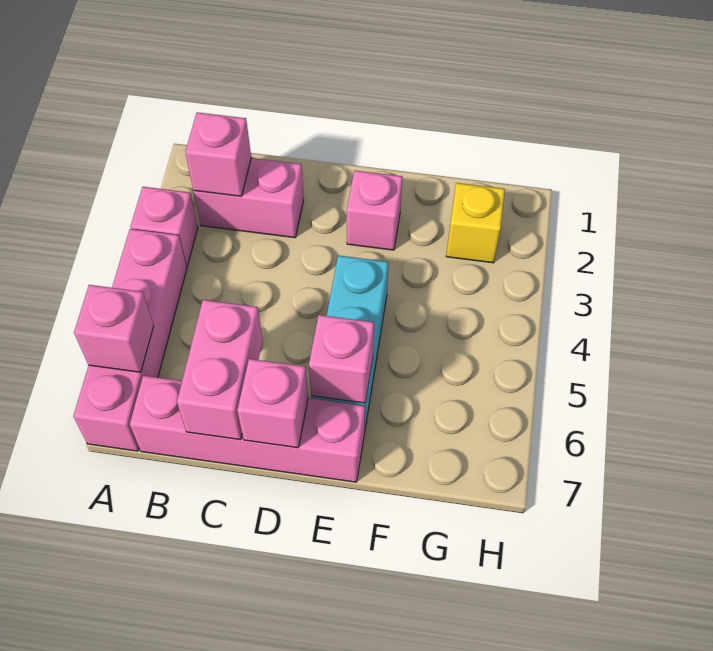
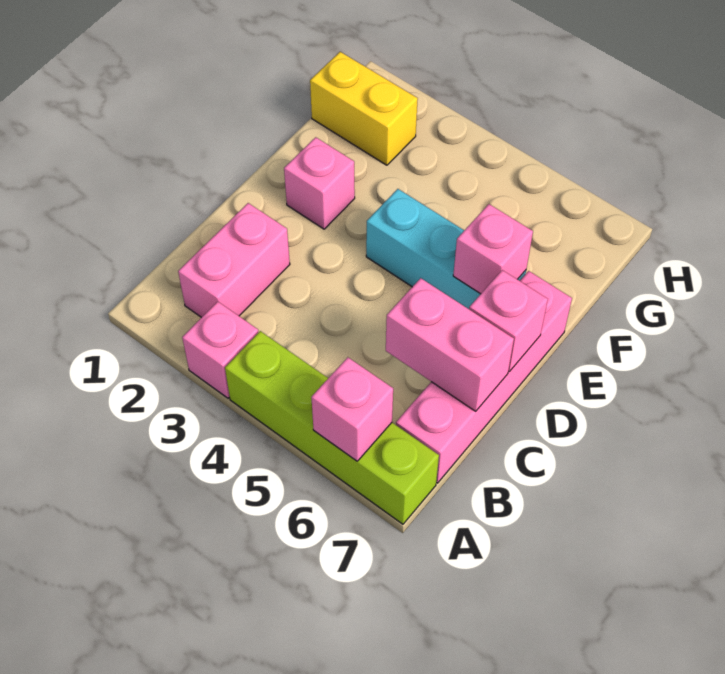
pink 1x4 brick [73,229,187,451] -> lime 1x4 brick [225,331,439,524]
pink 1x1 brick [185,112,251,196] -> none
yellow 1x1 brick [446,183,505,263] -> yellow 1x2 brick [310,52,418,165]

